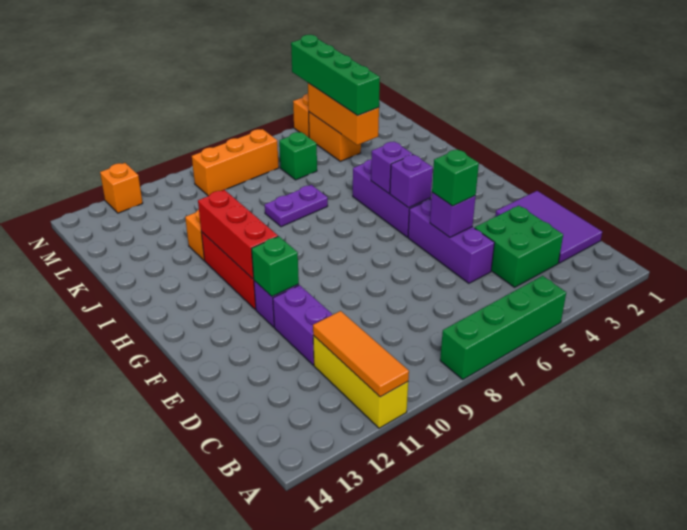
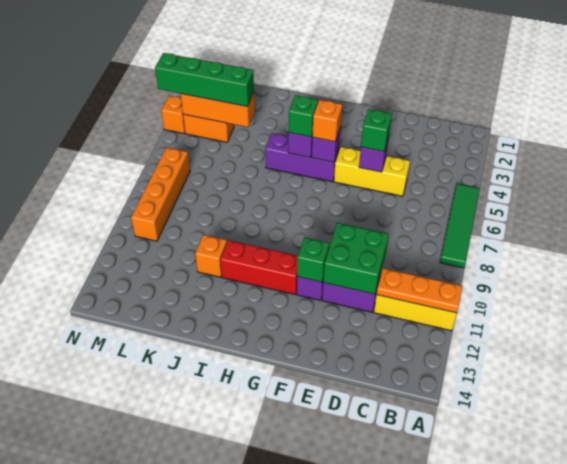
green 1x4 brick [440,276,566,379] -> green 1x4 tile [440,184,480,268]
orange 1x3 tile [313,311,409,397] -> orange 1x3 plate [376,268,462,313]
purple 2x3 tile [495,191,602,263] -> none
green 2x2 brick [475,206,563,287] -> green 2x2 brick moved to [323,223,389,294]
purple 1x3 brick [408,199,495,283] -> yellow 1x3 brick [334,147,410,196]
red 1x3 brick [198,190,278,279] -> none
purple 1x2 plate [265,185,328,227] -> none
green 1x1 brick [279,132,317,180] -> green 1x1 brick moved to [289,95,318,137]
orange 1x3 brick [192,129,279,196] -> orange 1x4 brick [131,147,190,241]
orange 1x1 brick [100,163,143,213] -> orange 1x1 brick moved to [312,100,342,142]

